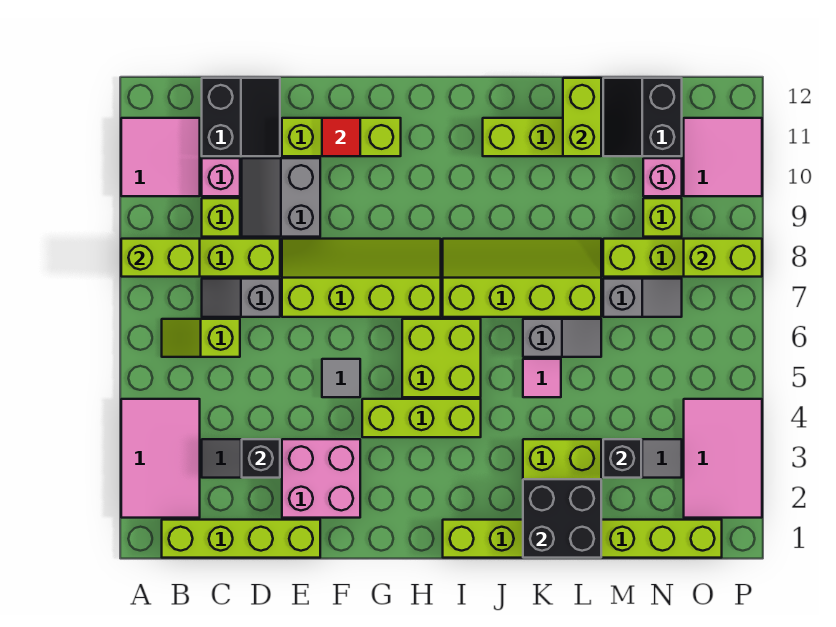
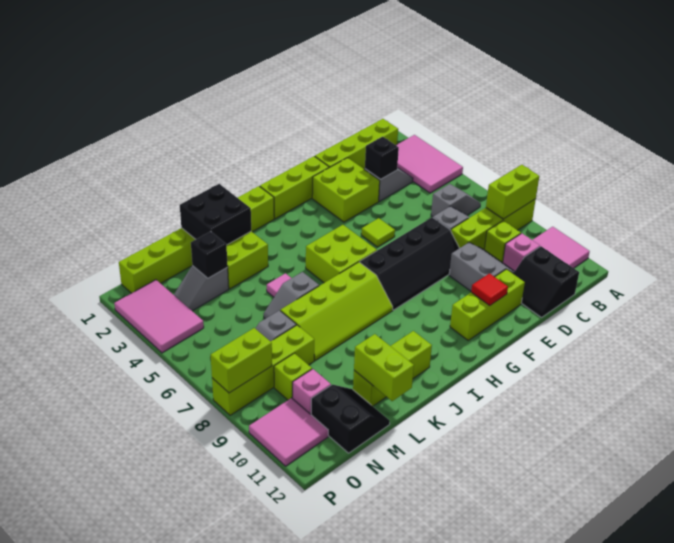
lime 1x2 slope [162,319,240,357] -> grey 1x2 slope [431,184,481,217]
pink 2x2 brick [282,439,360,518] -> lime 2x2 brick [312,158,380,222]
lime 2x4 slope [282,239,441,317] -> black 2x4 slope [360,217,459,310]
grey 1x1 tile [322,359,360,397] -> lime 1x1 tile [361,218,395,247]
lime 1x3 brick [362,399,481,437] -> lime 1x3 brick moved to [260,156,329,219]

